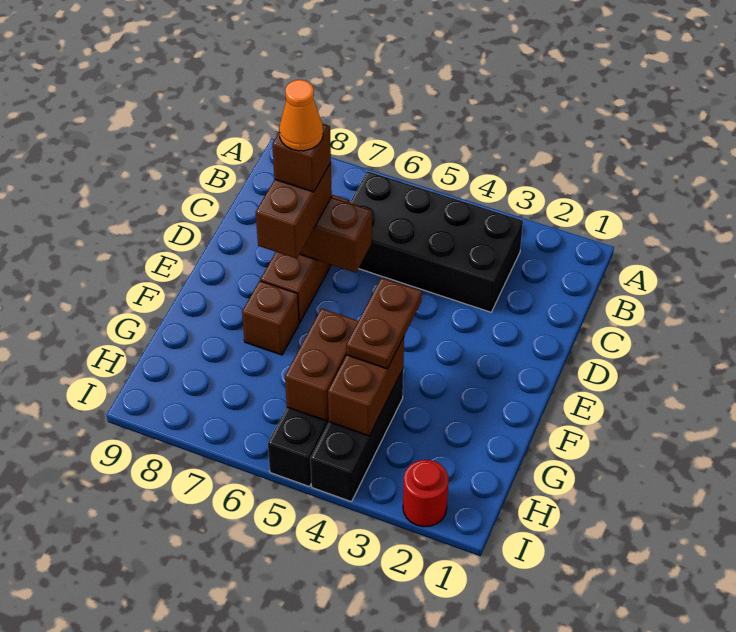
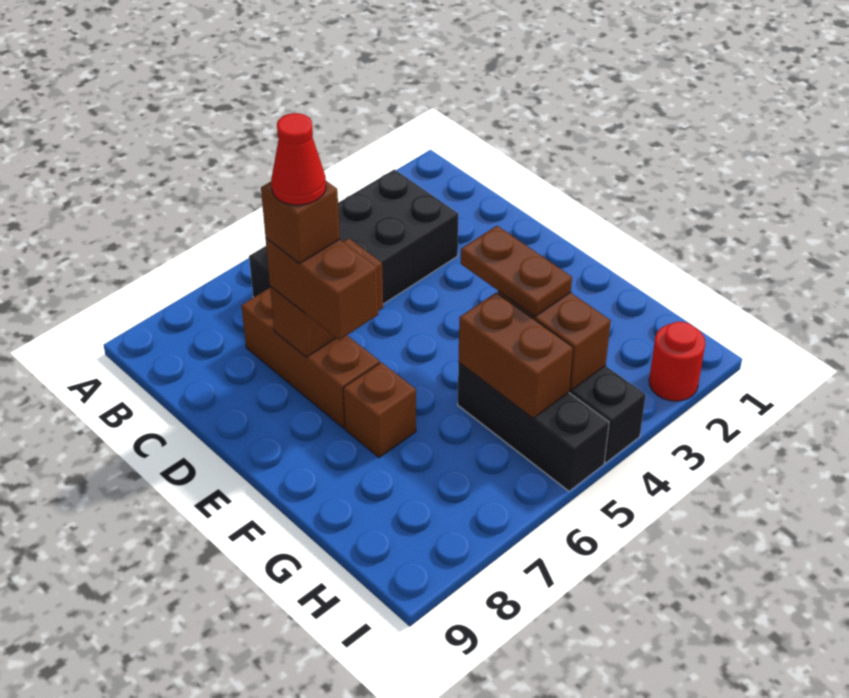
orange 1x1 cone [279,80,323,151] -> red 1x1 cone [271,113,326,205]

